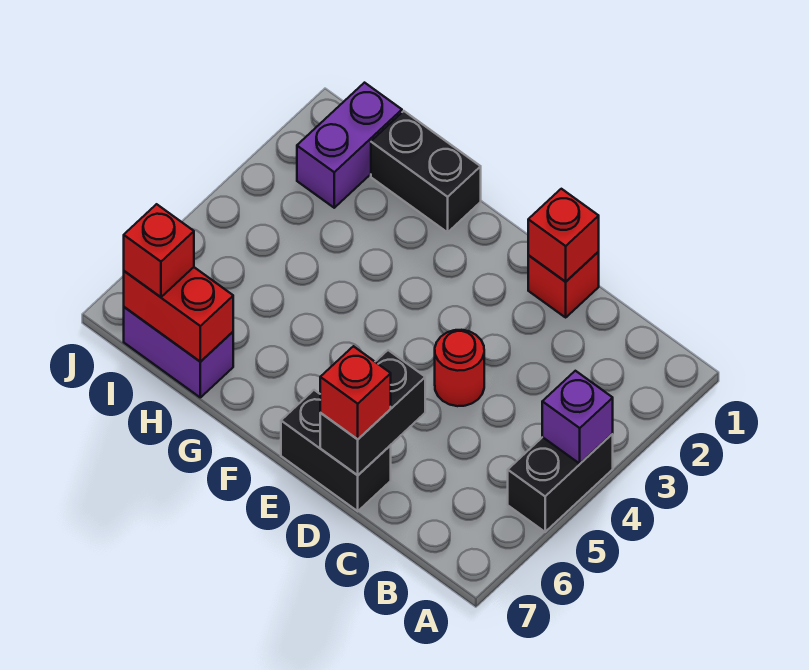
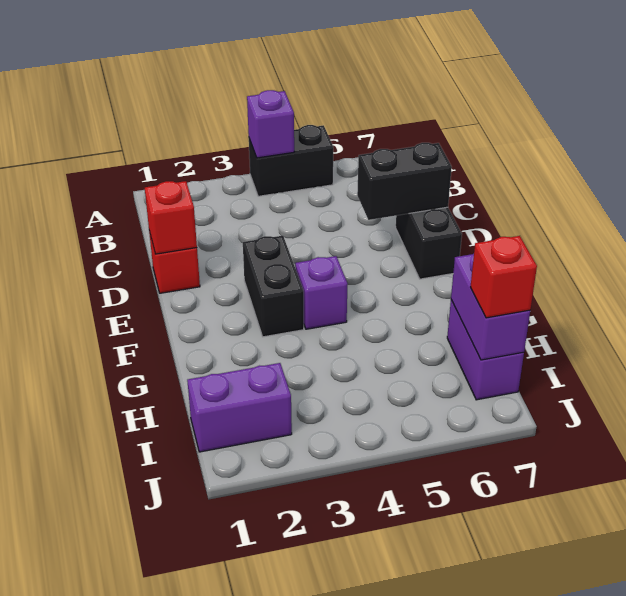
red 1x1 round brick [435,330,484,406] -> none
red 1x1 brick [320,346,391,439] -> none
none -> purple 1x1 brick [295,256,348,329]
black 1x2 brick [371,111,481,232] -> black 1x2 brick moved to [243,236,304,337]
red 1x2 brick [124,267,233,361] -> purple 1x2 brick [451,254,530,360]

